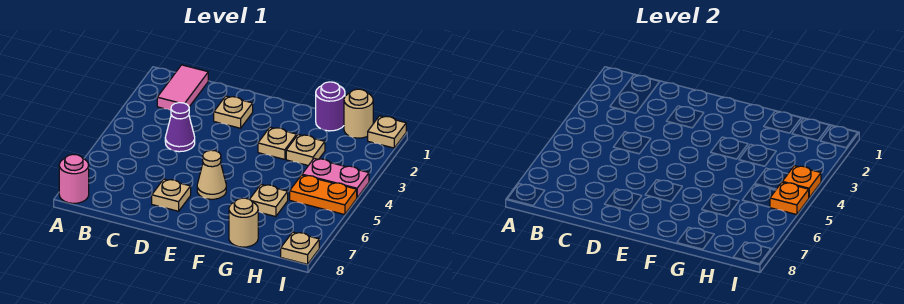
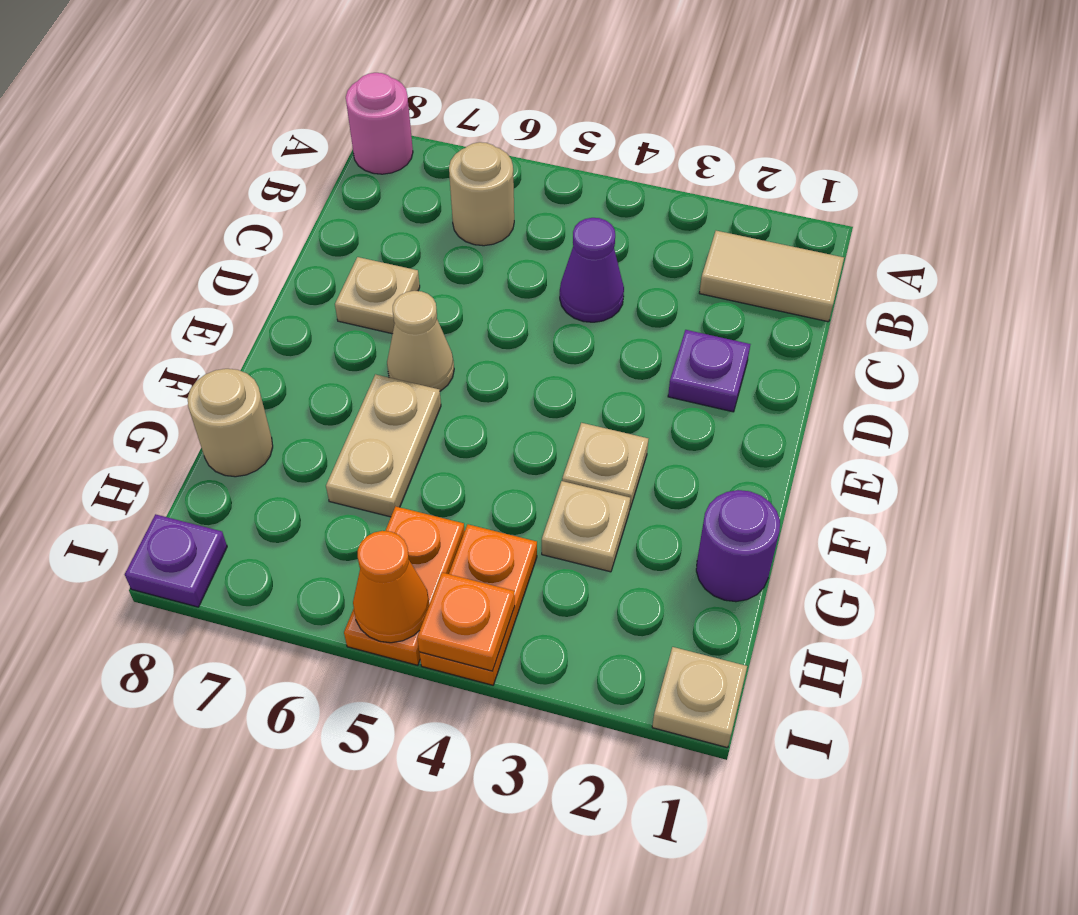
pink 1x2 tile [157,65,208,110] -> tan 1x2 tile [700,231,844,322]
tan 1x1 plate [214,96,253,128] -> purple 1x1 plate [668,330,750,412]
tan 1x1 plate [250,184,288,217] -> tan 1x2 plate [326,374,441,517]
tan 1x1 round brick [344,89,373,138] -> tan 1x1 round brick moved to [449,142,514,246]
pink 1x2 plate [302,158,369,198] -> orange 1x2 plate [419,524,537,685]
orange 1x1 plate [770,182,809,215] -> orange 1x1 cone [353,531,429,643]
tan 1x1 plate [281,232,319,264] -> purple 1x1 plate [125,514,227,607]

